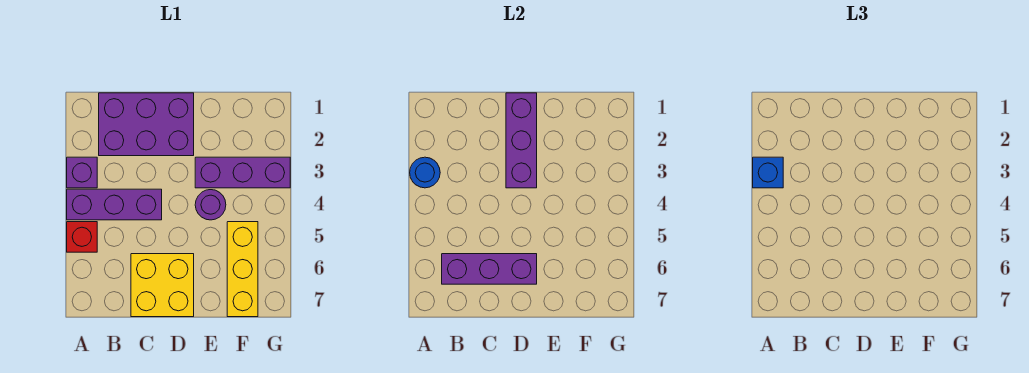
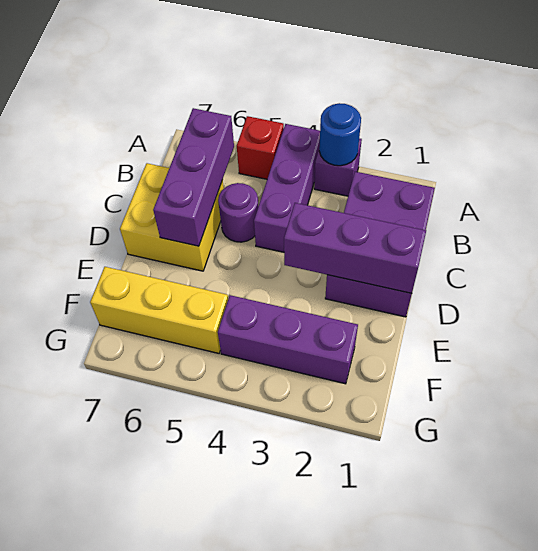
blue 1x1 brick [753,157,783,188] -> none
purple 1x3 brick [195,157,290,188] -> purple 1x3 brick turned to [218,295,358,384]
purple 1x1 round brick [195,190,226,220] -> purple 1x1 round brick moved to [218,183,258,242]

